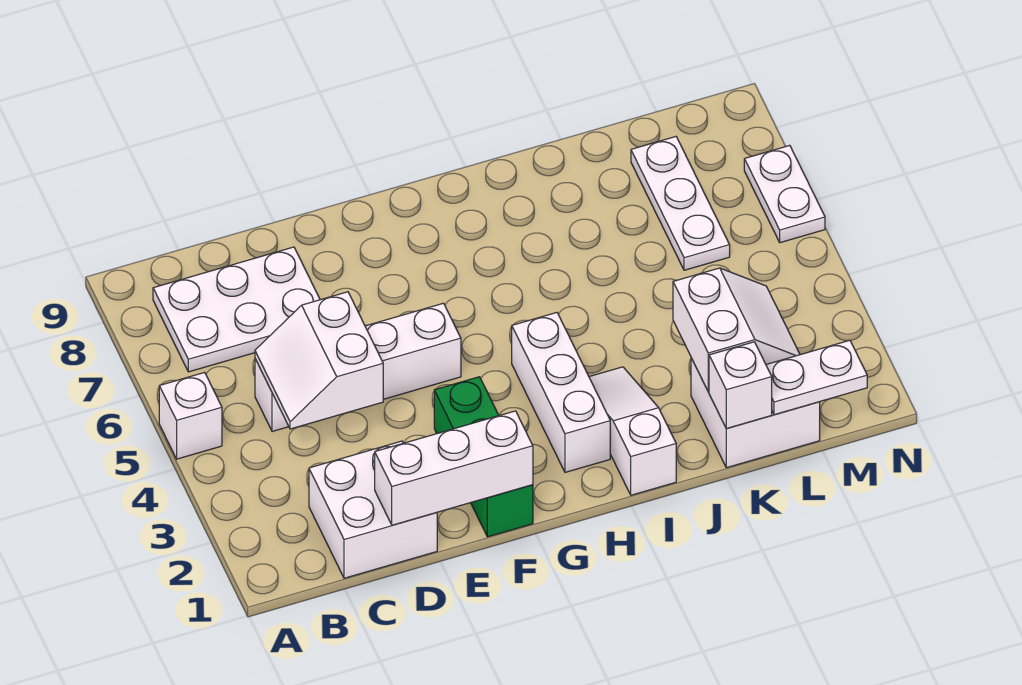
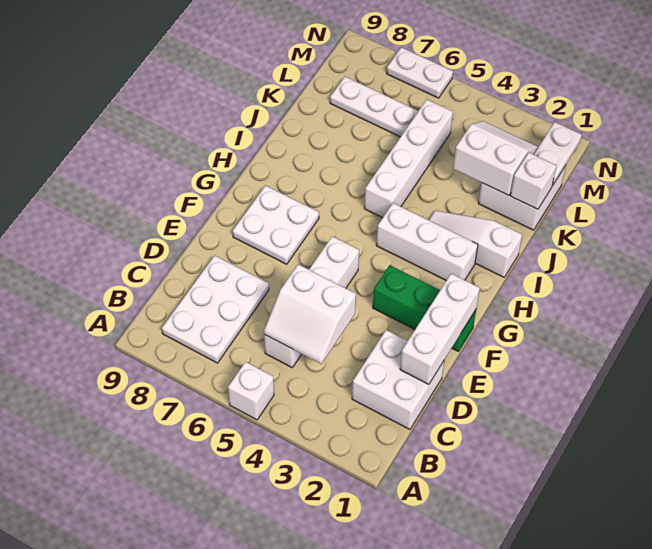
none -> white 2x2 plate [233,186,319,264]
none -> white 1x4 brick [364,99,453,218]

